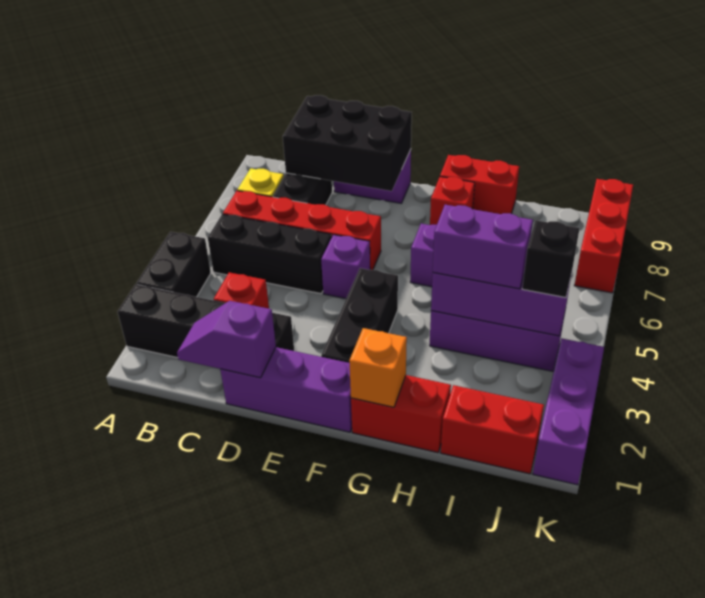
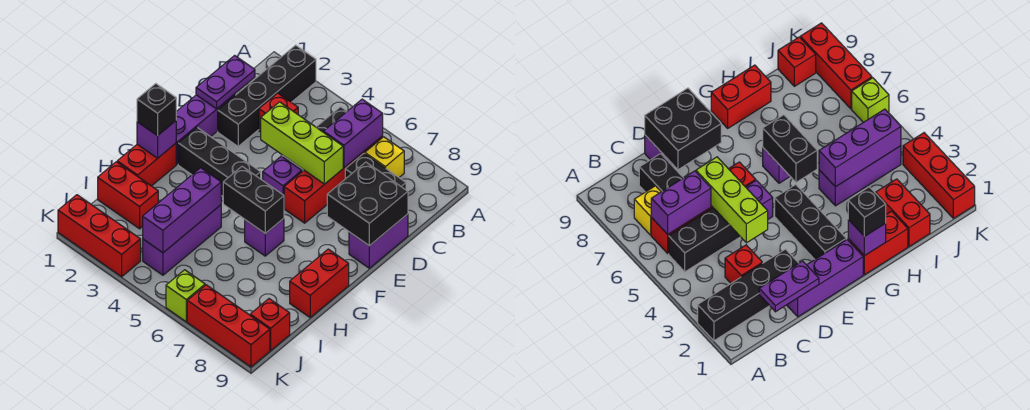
black 1x2 brick [136,232,211,297] -> black 1x2 brick moved to [223,167,284,233]
purple 1x2 slope [177,301,276,378] -> purple 1x2 plate [196,55,255,109]
black 2x3 brick [283,95,412,191] -> black 2x2 brick [327,162,408,246]
none -> lime 1x3 brick [261,102,343,184]
orange 1x1 brick [349,328,407,407] -> purple 1x1 brick [137,121,176,158]
red 1x1 brick [430,177,475,225] -> red 1x1 brick moved to [250,299,290,350]
purple 1x2 brick [433,205,533,289] -> purple 1x2 brick moved to [324,99,383,168]
red 1x2 brick [441,385,544,474] -> red 1x2 brick turned to [98,162,158,229]
black 1x1 brick [522,220,580,298] -> black 1x1 brick moved to [137,84,176,136]
purple 1x3 brick [533,338,604,485] -> red 1x3 brick [58,195,141,277]
none -> lime 1x1 brick [166,270,205,322]

